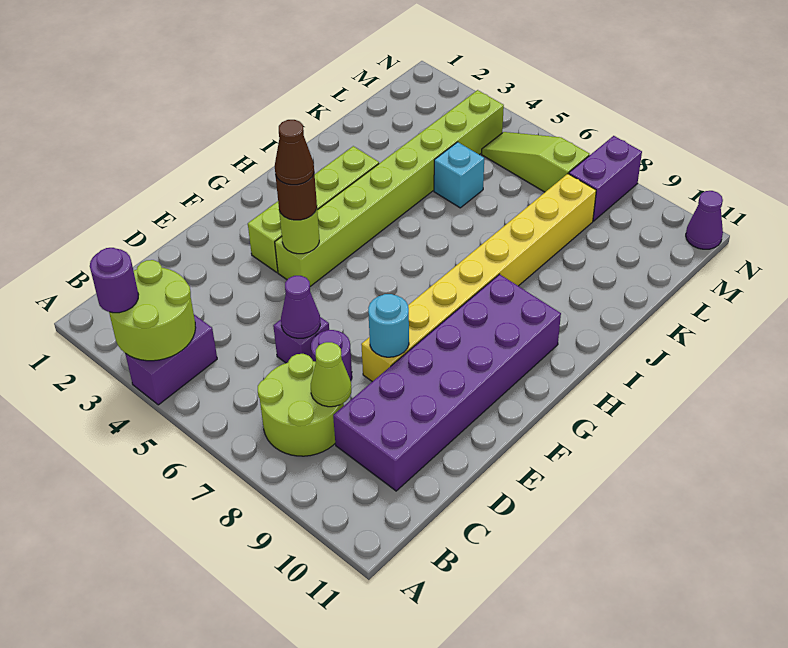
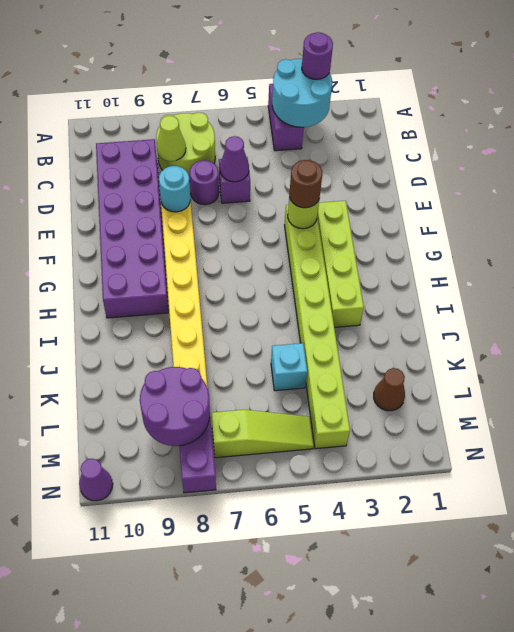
lime 2x2 round brick [109,260,196,361] -> cyan 2x2 round brick [272,59,332,127]
brown 1x1 cone [275,120,314,185] -> brown 1x1 cone moved to [374,368,405,411]
none -> purple 2x2 round brick [140,367,210,446]

